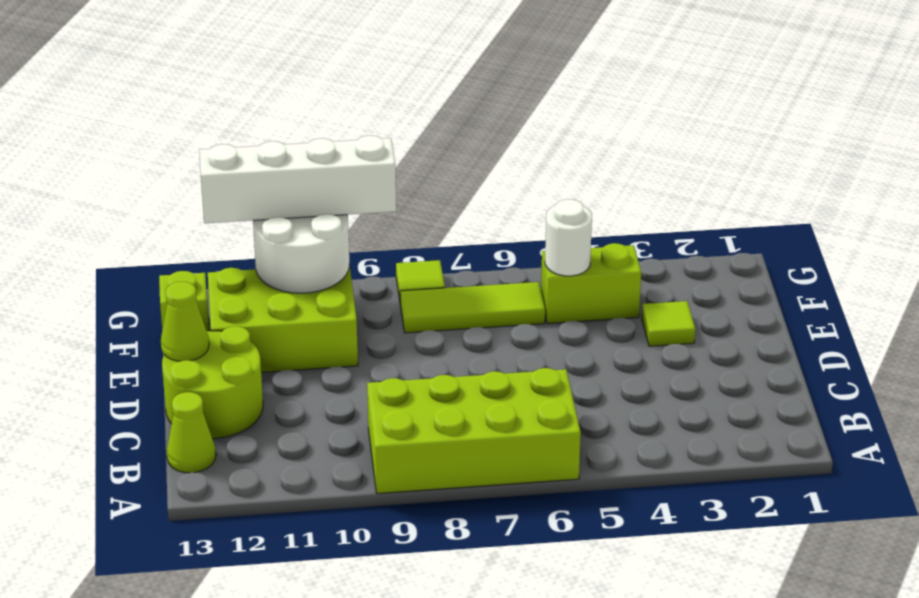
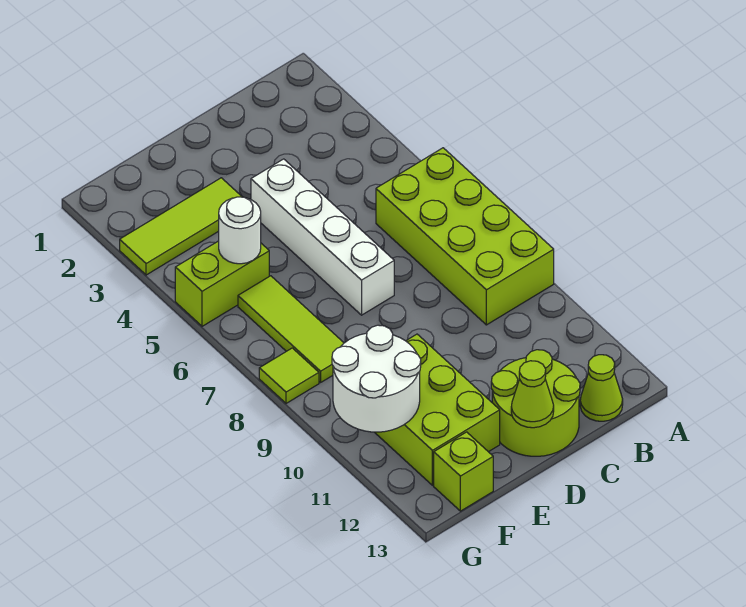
lime 1x1 tile [642,301,695,346] -> lime 1x3 tile [120,178,242,275]
lime 1x2 brick [541,243,641,323] -> lime 1x2 brick turned to [175,241,269,326]
white 1x4 brick [199,135,396,223] -> white 1x4 brick moved to [251,159,394,315]

